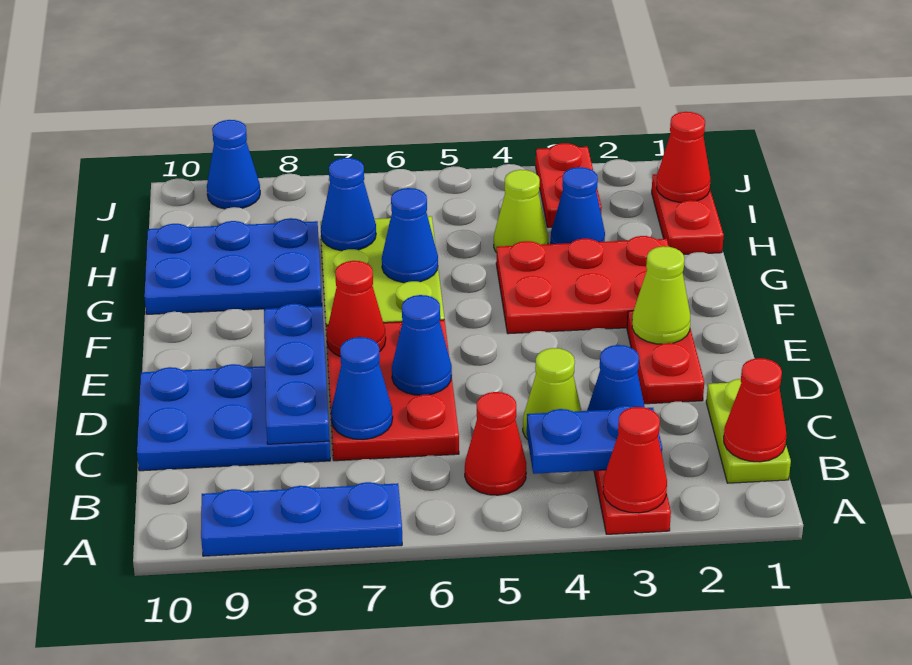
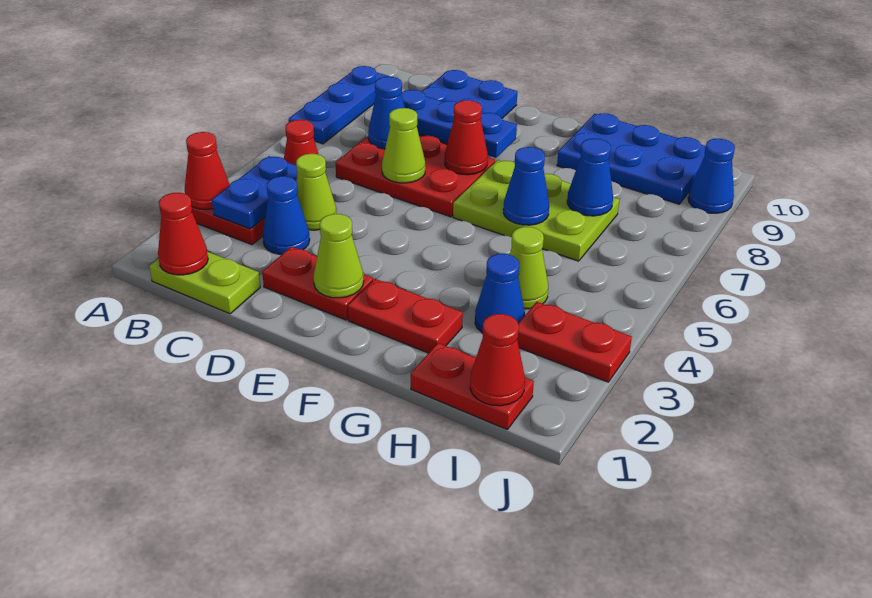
blue 1x1 cone [392,295,452,395] -> lime 1x1 cone [382,108,425,183]
red 2x3 plate [496,236,669,334] -> red 1x2 plate [348,279,463,353]
blue 2x3 plate [144,218,322,314] -> blue 2x3 plate turned to [557,113,706,204]

